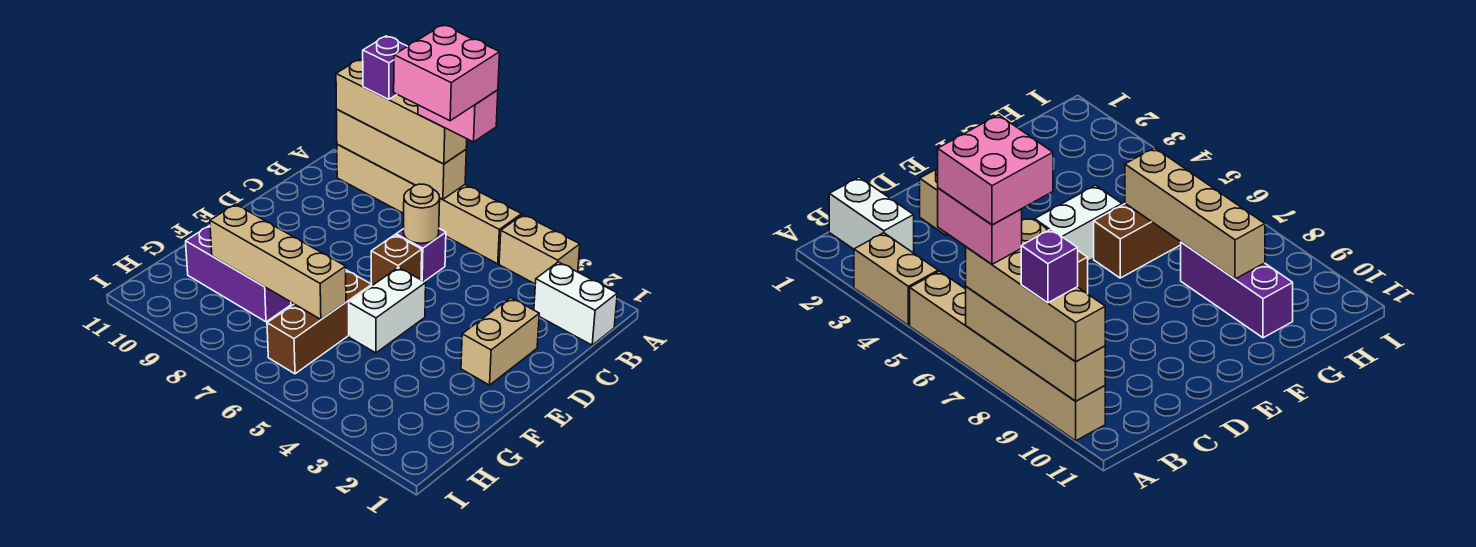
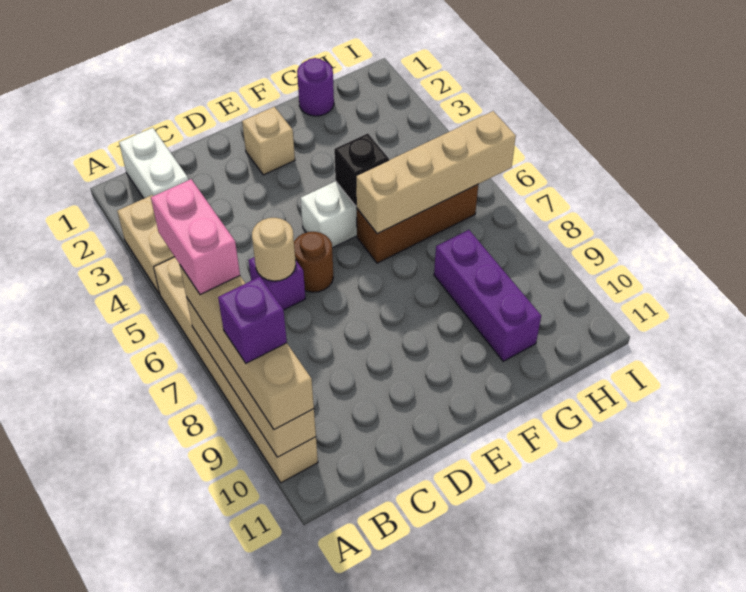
pink 2x2 brick [394,25,500,121] -> none
tan 1x2 brick [461,298,539,385] -> tan 1x1 brick [242,107,295,175]
brown 1x1 brick [371,235,422,286] -> brown 1x1 round brick [294,232,333,292]
none -> black 1x1 brick [334,133,389,206]
none -> purple 1x1 round brick [297,58,334,116]
tan 1x4 brick [210,204,346,319] -> tan 1x4 brick turned to [356,111,516,234]

